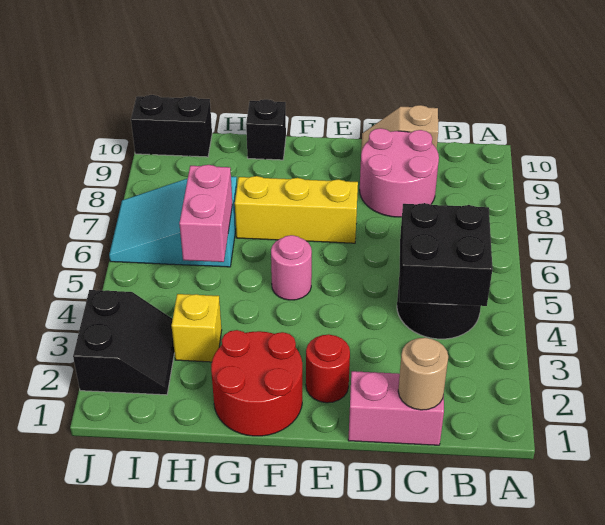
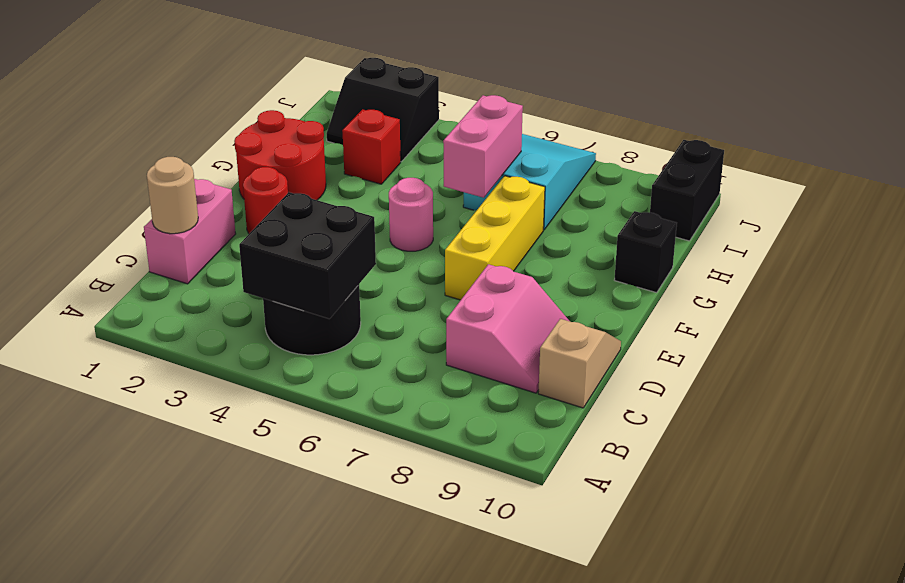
pink 2x2 round brick [360,128,439,217] -> pink 2x2 slope [446,264,569,393]
yellow 1x1 brick [172,294,222,362] -> red 1x1 brick [342,109,401,184]
pink 1x2 brick [179,165,232,262] -> pink 1x2 brick turned to [443,95,523,198]

